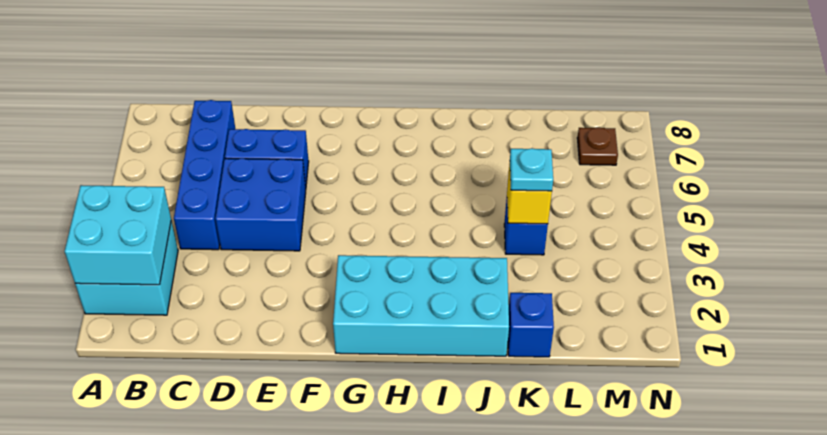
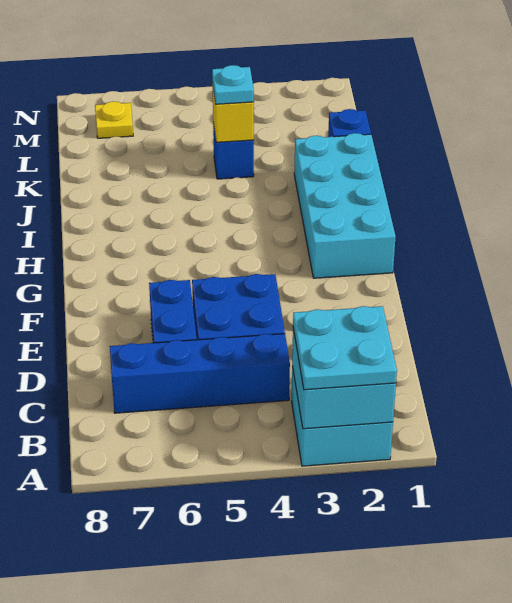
none -> cyan 2x2 plate [293,306,397,390]
brown 1x1 plate [577,127,618,165] -> yellow 1x1 plate [95,101,133,138]

